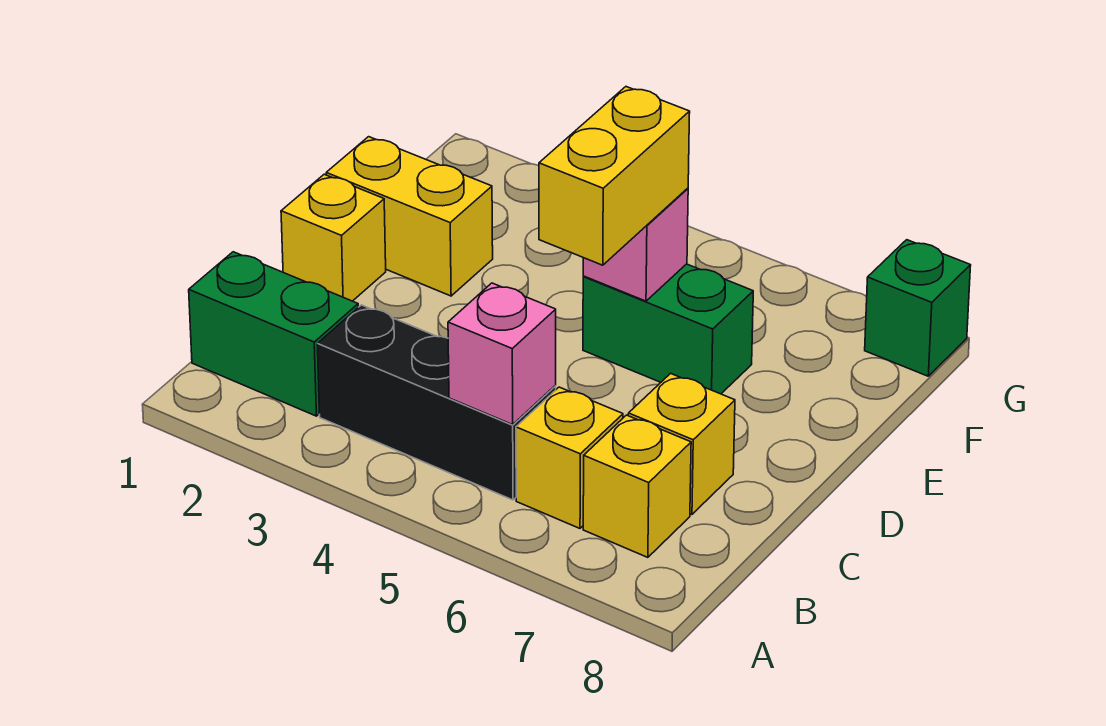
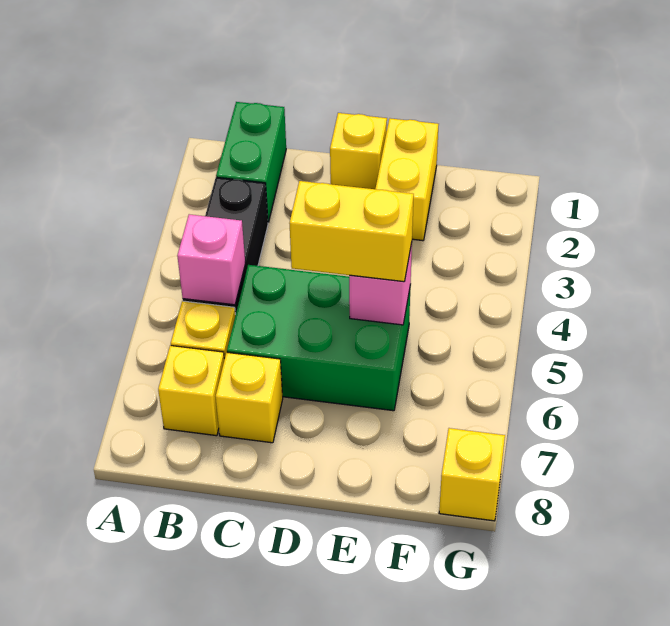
green 1x2 brick [583,264,753,394] -> green 2x3 brick [227,265,411,411]
green 1x1 brick [865,240,971,376] -> yellow 1x1 brick [439,428,505,521]

